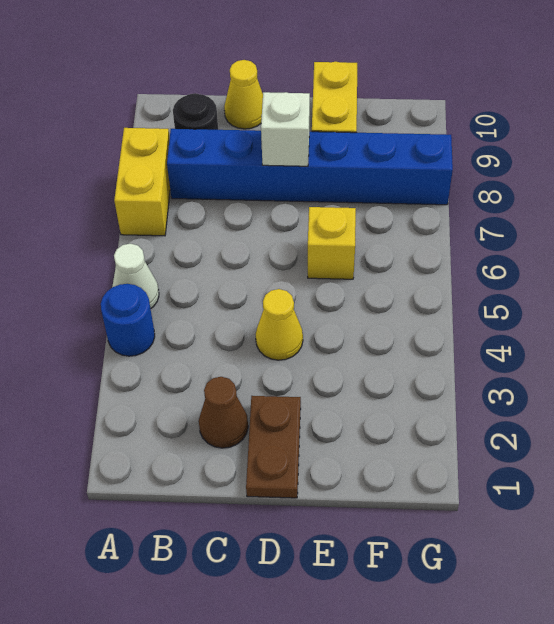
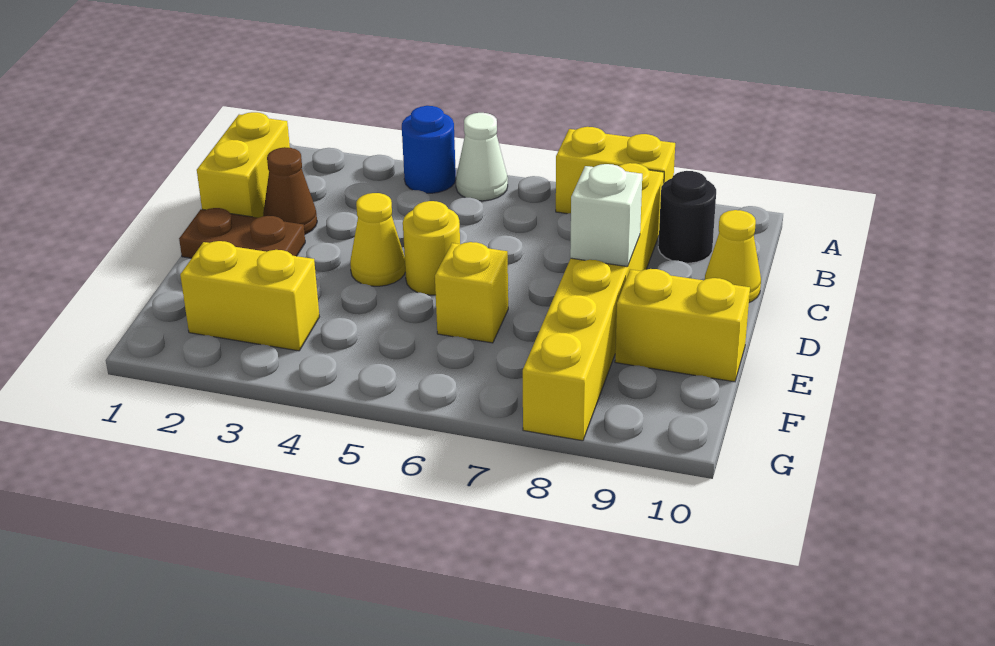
none -> yellow 1x2 brick [197,112,290,218]
blue 1x6 brick [167,129,453,205] -> yellow 1x6 brick [523,163,664,441]
none -> yellow 1x1 round brick [403,201,460,295]
none -> yellow 1x2 brick [180,241,319,351]

